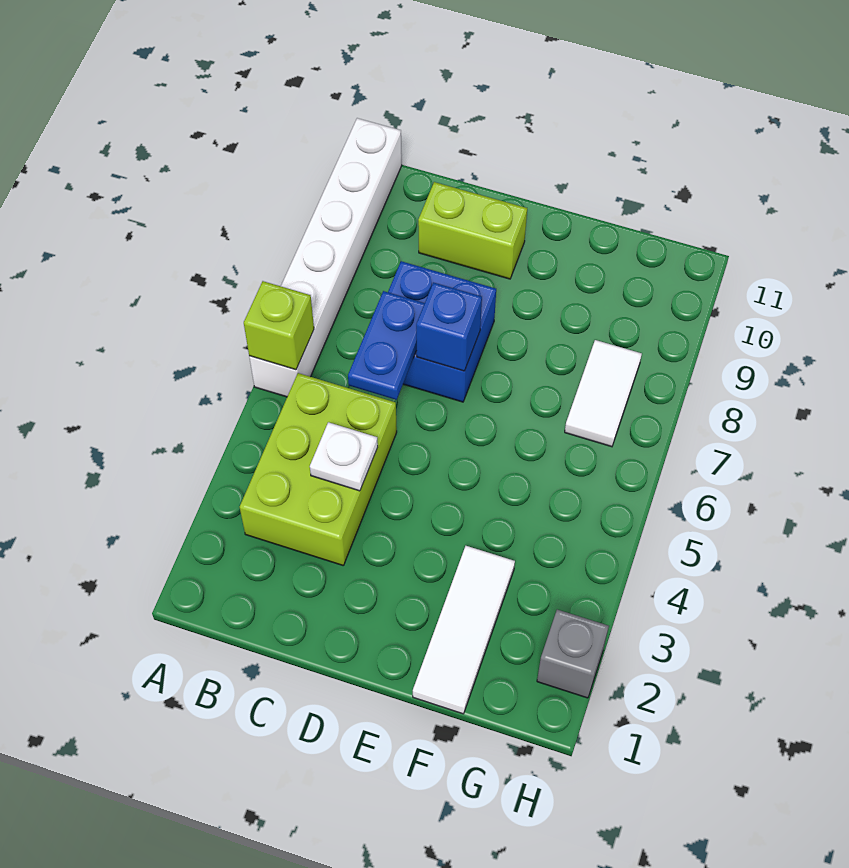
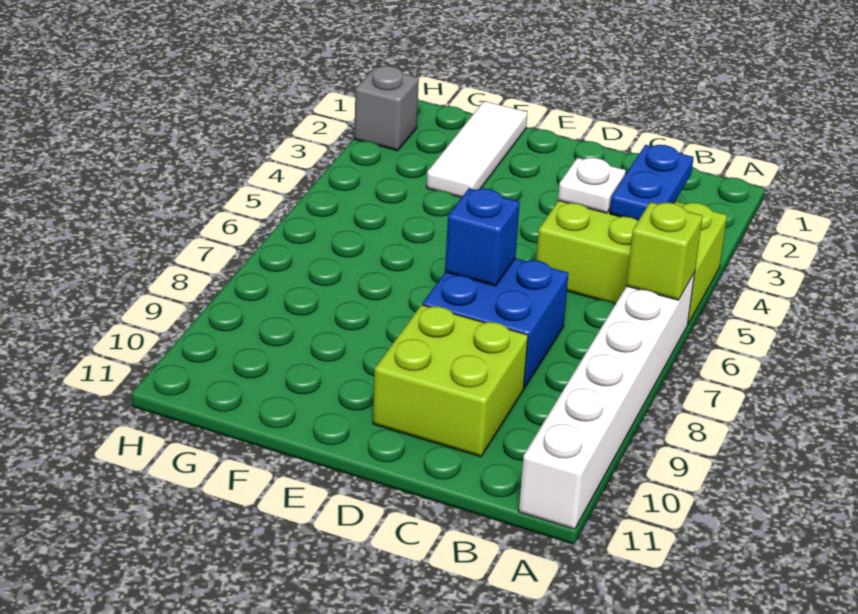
lime 2x3 brick [240,373,397,566] -> lime 2x3 brick turned to [536,201,727,324]
blue 1x2 plate [348,291,425,400] -> blue 1x2 plate moved to [610,145,694,221]
lime 1x2 brick [418,182,527,279] -> lime 2x2 brick [373,305,528,457]
white 1x2 tile [565,340,642,447] -> none

